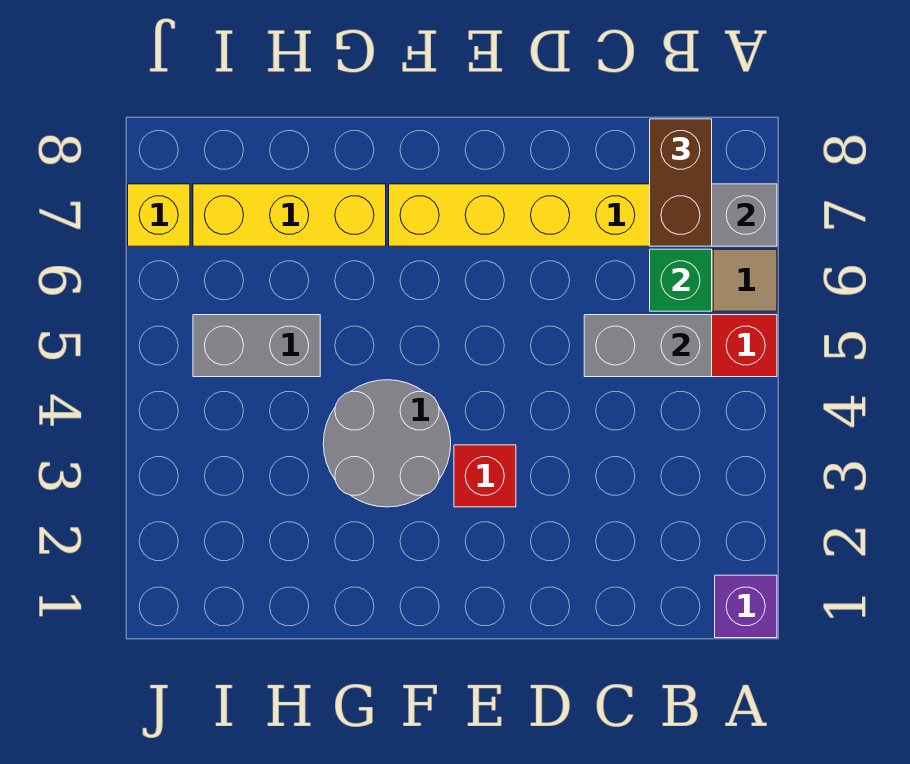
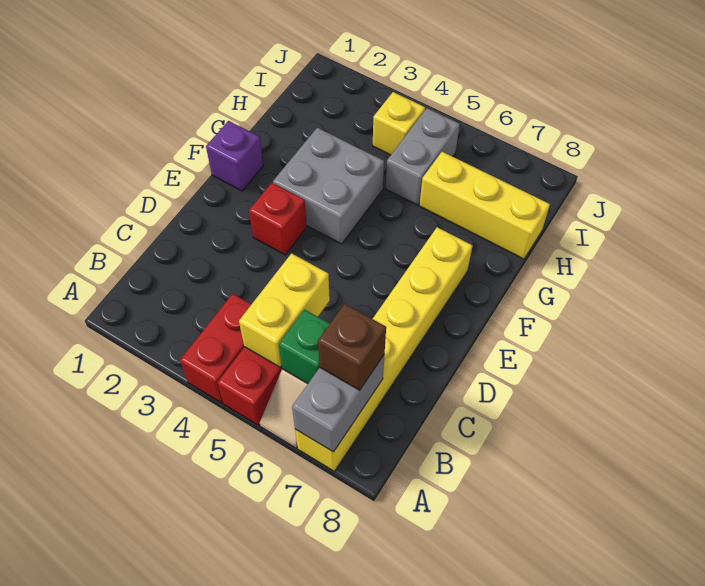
purple 1x1 brick [715,575,777,638] -> purple 1x1 brick moved to [206,121,264,191]
none -> red 1x2 brick [180,294,251,403]
grey 1x2 brick [584,315,712,377] -> yellow 1x2 brick [239,253,330,368]
brown 1x2 brick [650,119,712,246] -> brown 1x1 brick [318,304,386,390]
grey 2x2 round brick [323,380,451,507] -> grey 2x2 brick [273,128,384,244]
yellow 1x3 brick [193,184,386,246] -> yellow 1x3 brick turned to [419,152,550,259]
yellow 1x1 brick [128,184,190,246] -> yellow 1x1 brick moved to [373,92,425,155]

